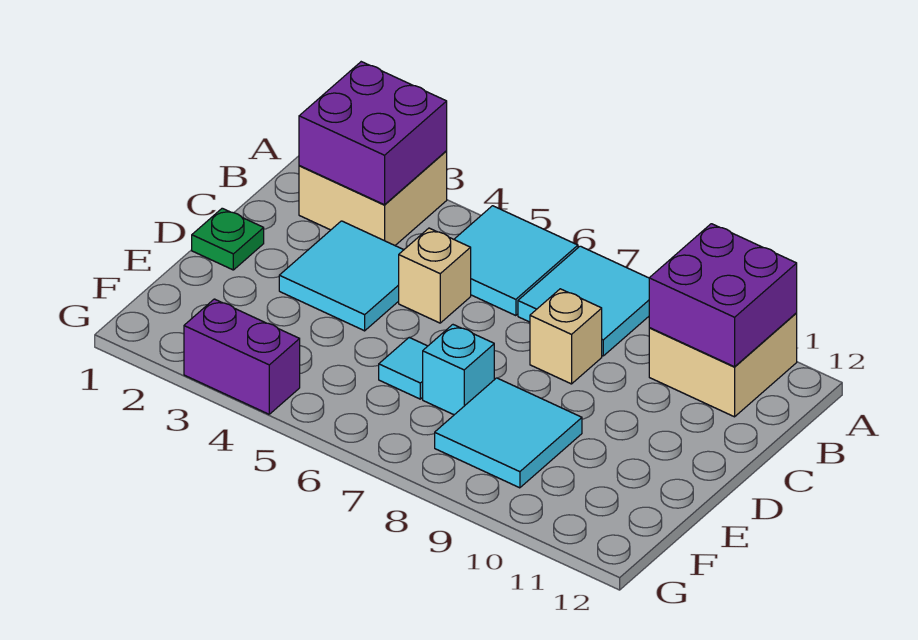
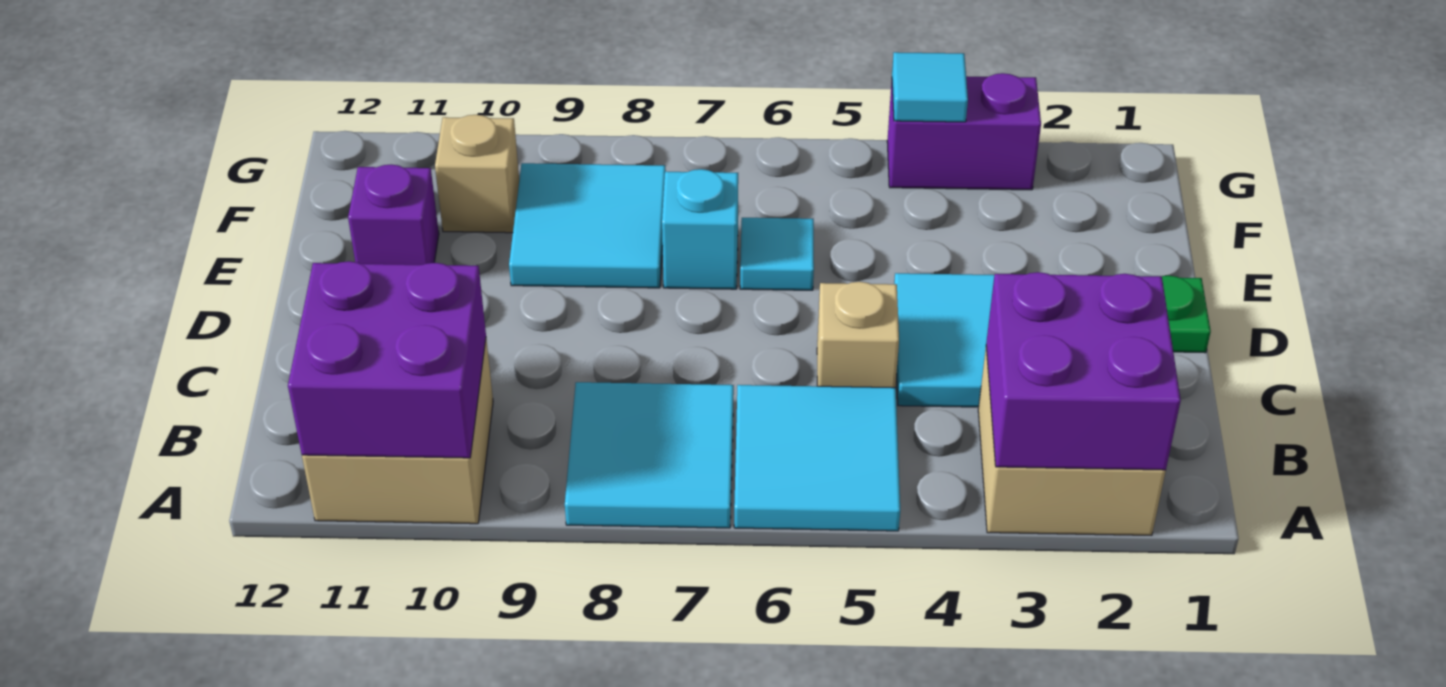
tan 1x1 brick [530,289,602,384] -> tan 1x1 brick moved to [435,115,519,233]
none -> purple 1x1 brick [348,165,439,265]
none -> cyan 1x1 tile [892,52,968,122]

